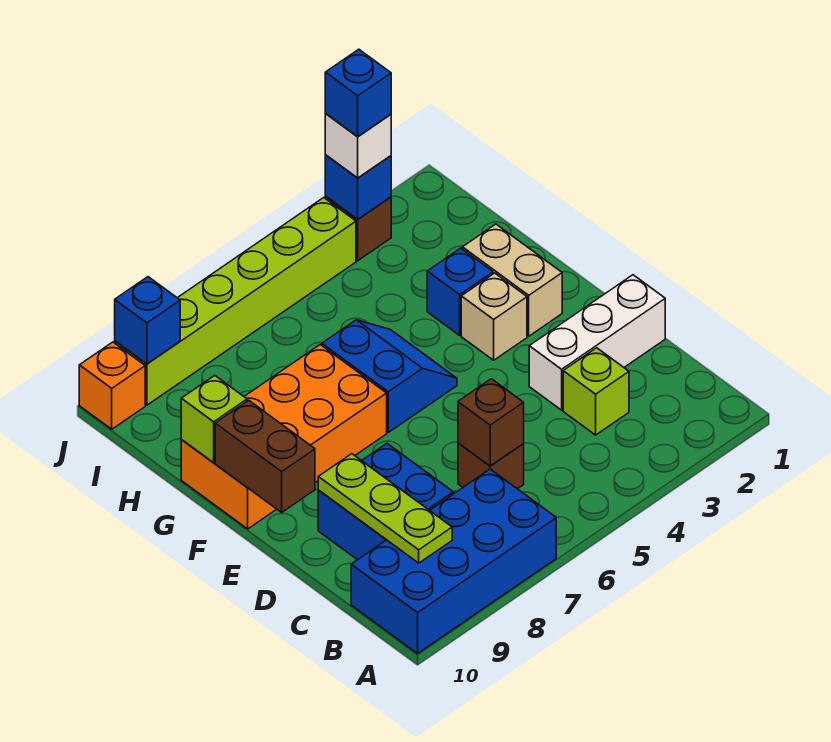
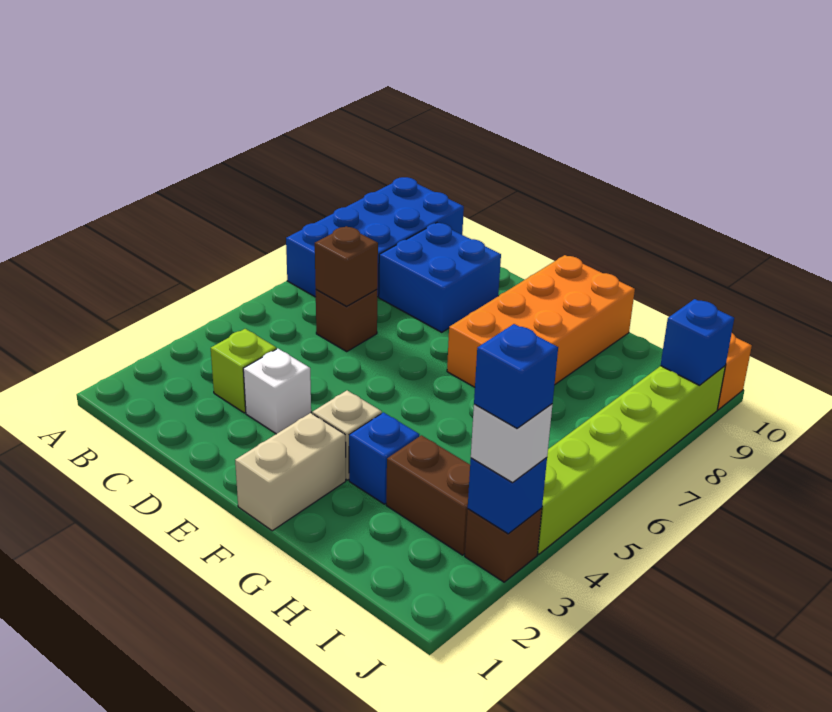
lime 1x3 plate [318,454,452,563] -> none
white 1x3 brick [529,275,665,410] -> white 1x1 brick [243,349,311,434]
brown 1x2 brick [215,400,315,512] -> brown 1x2 brick moved to [386,435,470,555]
tan 1x2 brick [462,224,562,336] -> tan 1x2 brick turned to [235,413,346,531]
blue 2x2 slope [322,320,457,432] -> none
lime 1x1 brick [181,376,247,463] -> none

